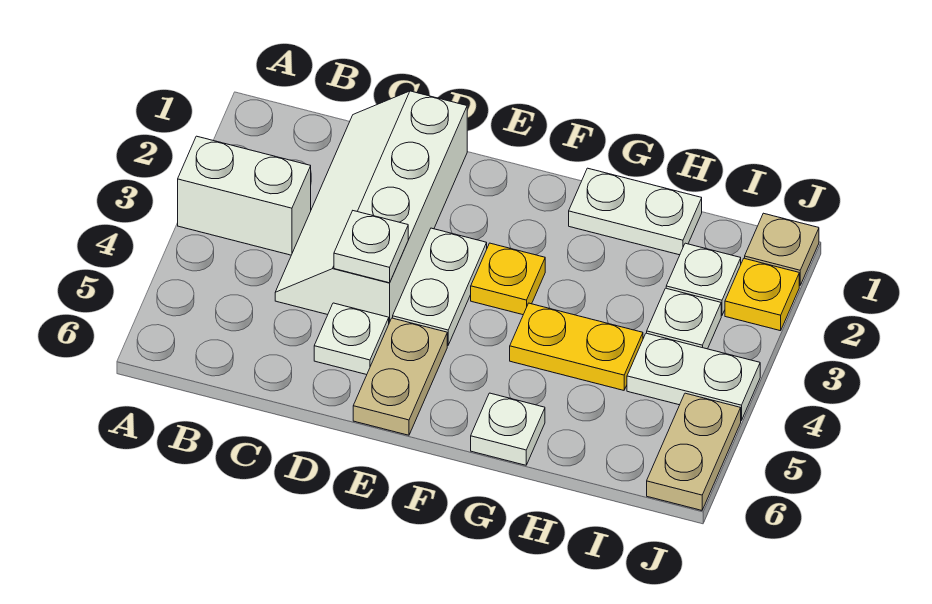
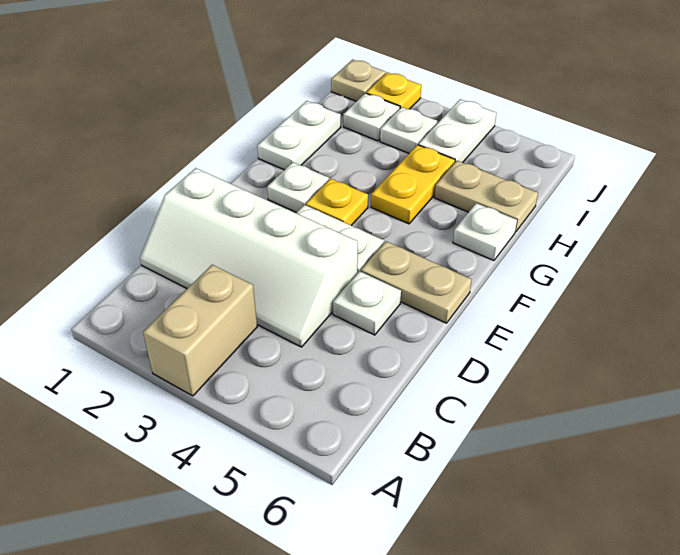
white 1x2 brick [178,136,311,255] -> tan 1x2 brick [143,265,257,396]
white 1x1 plate [334,211,408,283] -> white 1x1 plate moved to [267,162,329,213]
tan 1x2 plate [647,393,741,510] -> tan 1x2 plate moved to [435,161,538,232]

